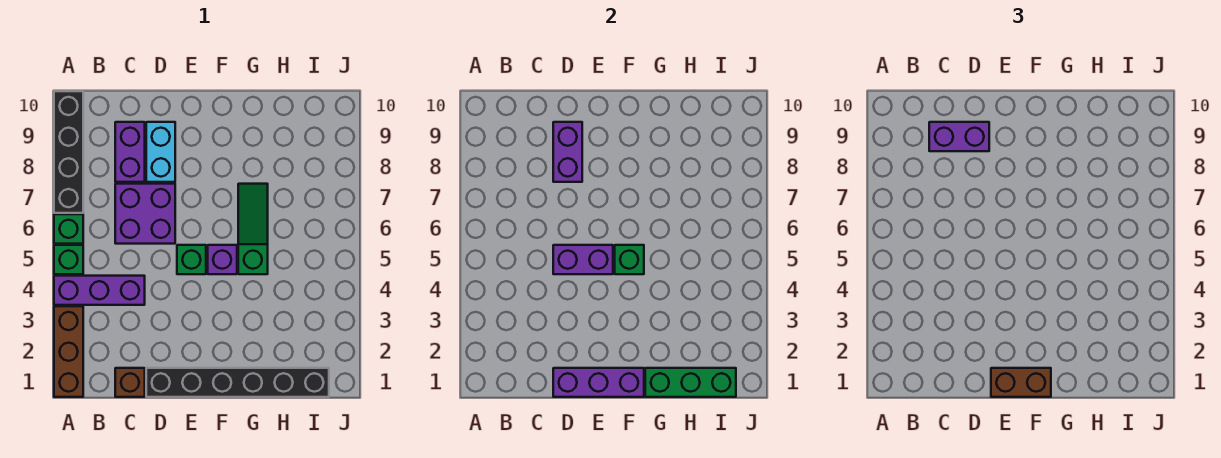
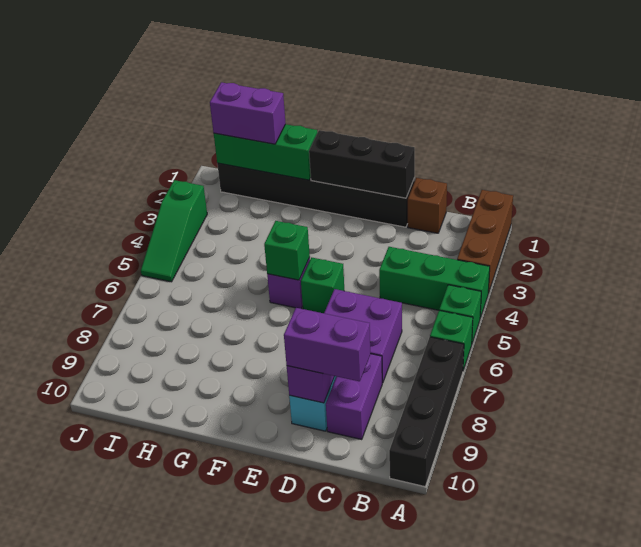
purple 1x3 brick [54,276,145,305] -> green 1x3 brick [379,247,490,318]
purple 1x3 brick [553,368,644,397] -> black 1x3 brick [309,130,415,198]
purple 1x2 brick [553,245,613,274] -> purple 1x2 brick moved to [210,82,286,144]
brown 1x2 brick [991,368,1051,397] -> none
green 1x3 slope [238,184,268,274] -> green 1x3 slope moved to [141,180,207,282]

